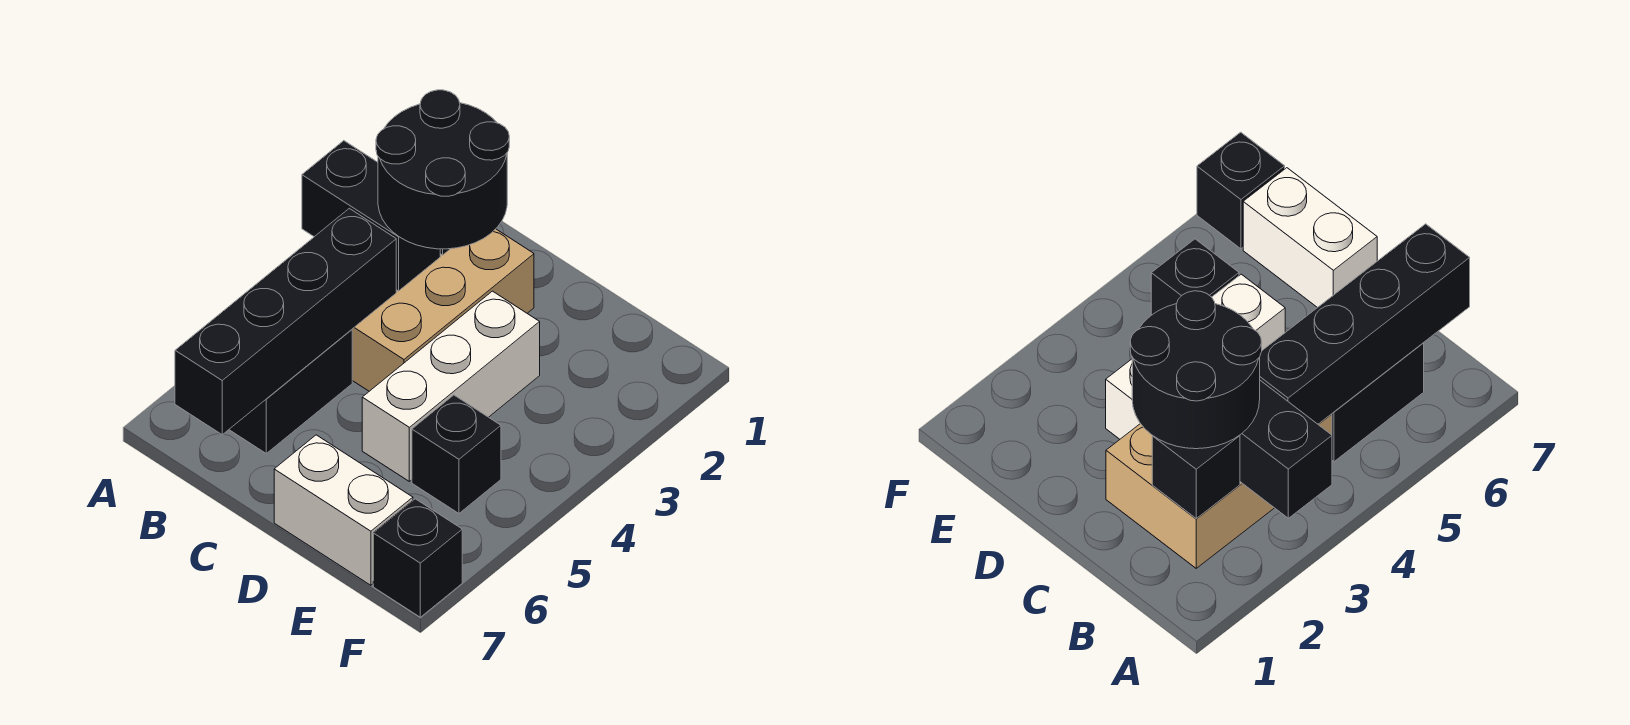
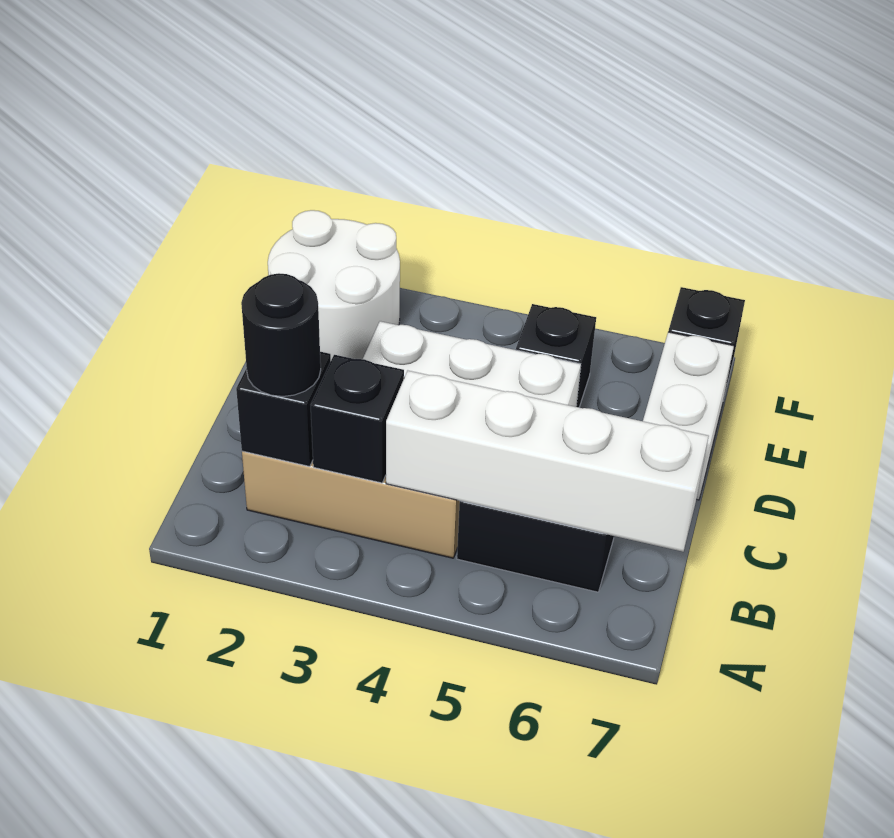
black 1x2 brick [302,141,440,291] -> black 1x1 brick [311,355,404,483]
black 2x2 round brick [376,90,509,249] -> black 1x1 round brick [241,273,321,396]
black 1x4 brick [175,208,396,435] -> white 1x4 brick [386,371,709,552]
none -> white 2x2 round brick [268,210,400,360]

